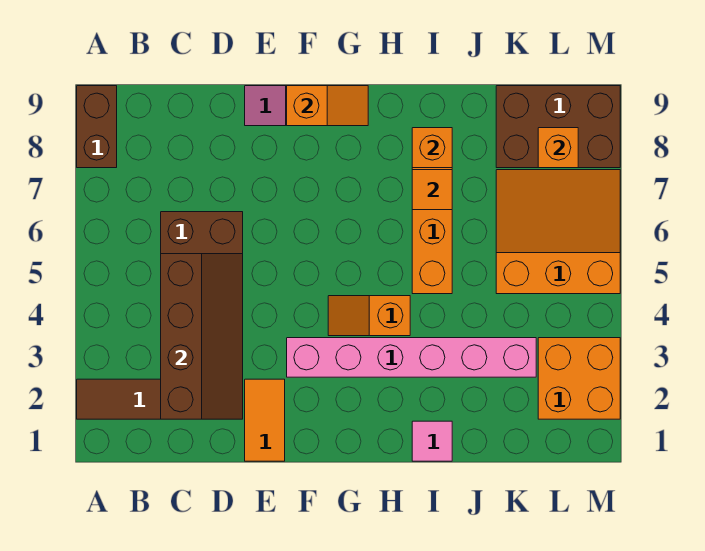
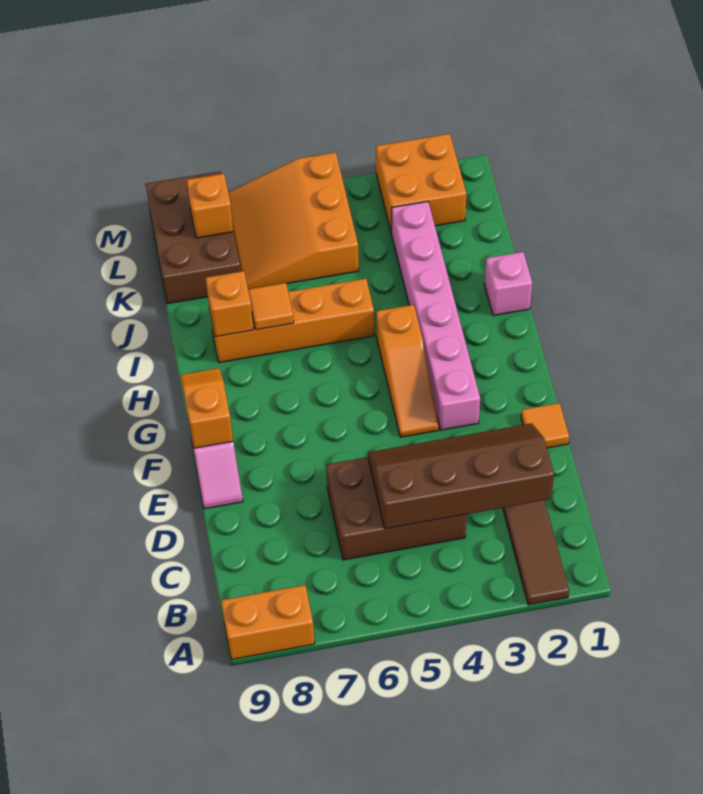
brown 1x2 brick [77,86,117,168] -> orange 1x2 brick [221,585,315,660]
orange 1x2 tile [245,379,285,461] -> orange 1x1 tile [521,403,569,448]
orange 1x2 slope [328,296,410,336] -> orange 1x3 slope [376,305,439,437]
pink 1x1 tile [412,421,452,461] -> pink 1x1 brick [485,252,532,316]

